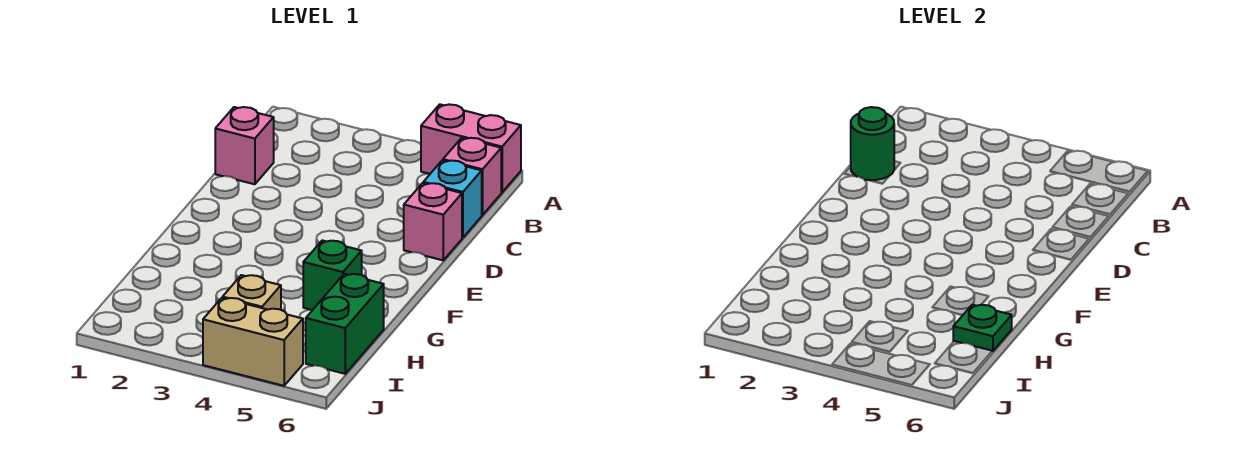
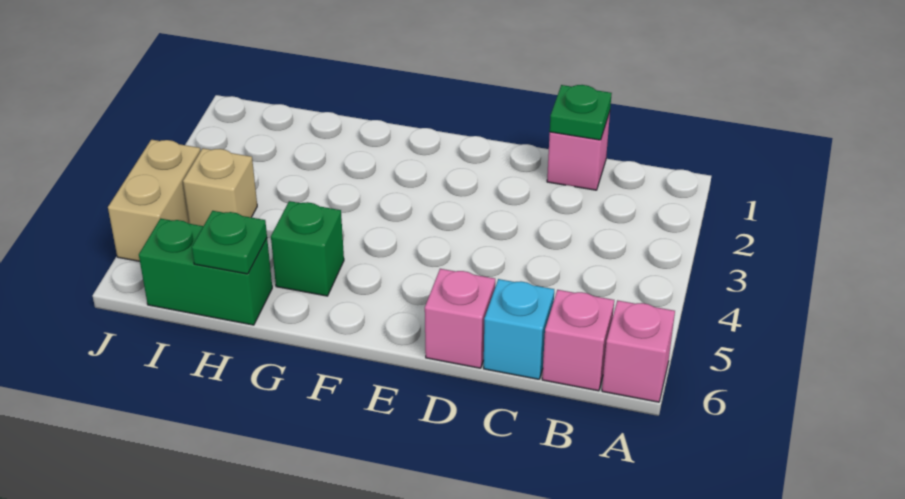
pink 1x2 brick [421,104,521,192] -> pink 1x1 brick [602,300,675,402]
green 1x1 round brick [851,107,894,180] -> green 1x1 plate [550,85,612,140]

